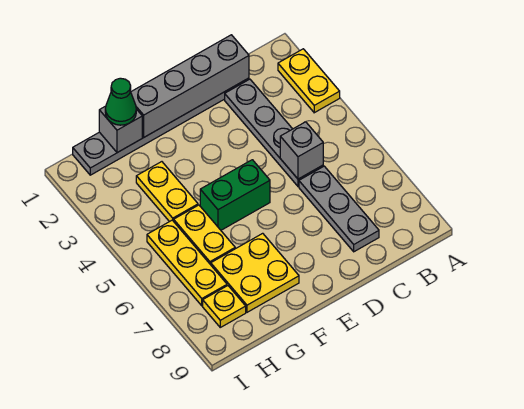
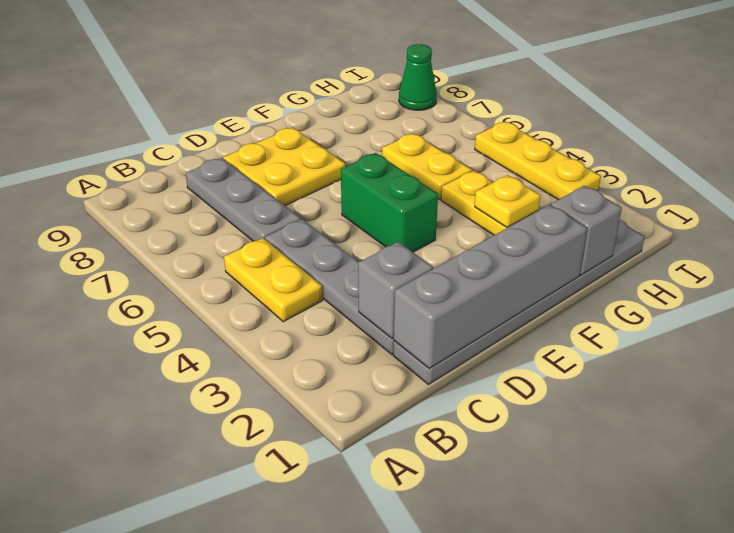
yellow 1x2 plate [278,49,340,113] -> yellow 1x2 plate moved to [224,238,323,322]
grey 1x1 brick [280,122,323,179] -> grey 1x1 brick moved to [358,242,433,338]
green 1x2 brick [200,160,270,230] -> green 1x2 brick turned to [341,153,438,252]
yellow 2x2 plate [211,233,299,312] -> yellow 2x2 plate moved to [223,128,345,206]
green 1x1 cone [105,78,136,125] -> green 1x1 cone moved to [399,44,437,110]
yellow 1x3 plate [147,220,227,306] -> yellow 1x3 plate moved to [475,122,601,200]
yellow 1x1 plate [203,286,246,327] -> yellow 1x1 plate moved to [475,175,541,227]

